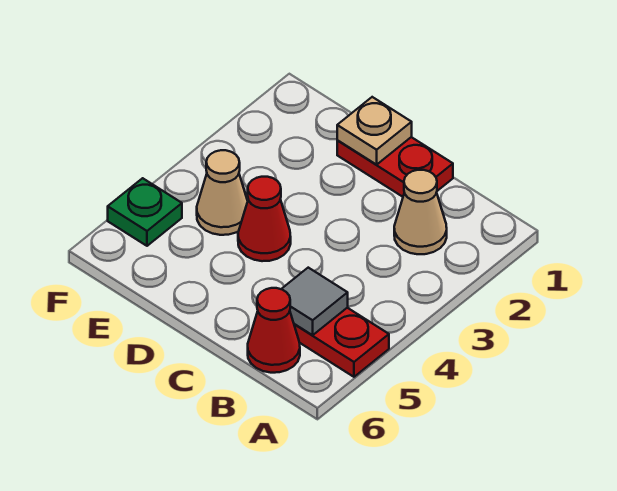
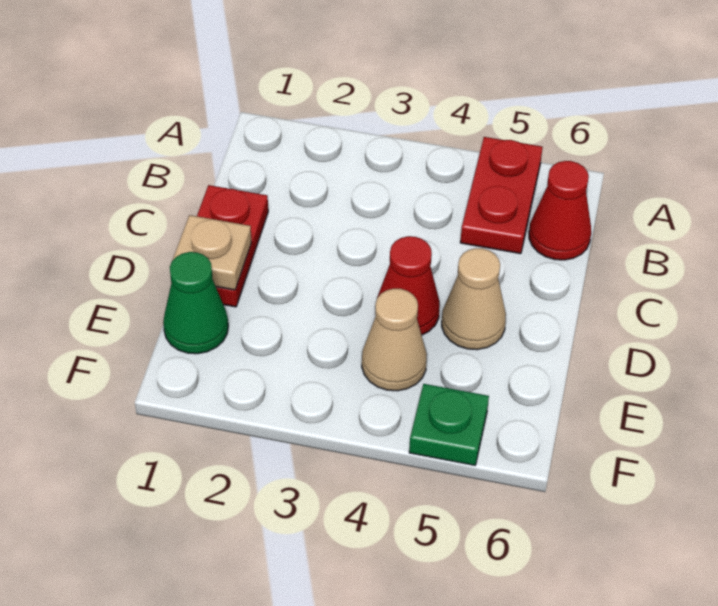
tan 1x1 cone [394,170,447,254] -> tan 1x1 cone moved to [442,248,506,350]
grey 1x1 tile [282,268,348,335] -> none
none -> green 1x1 cone [163,252,228,354]

